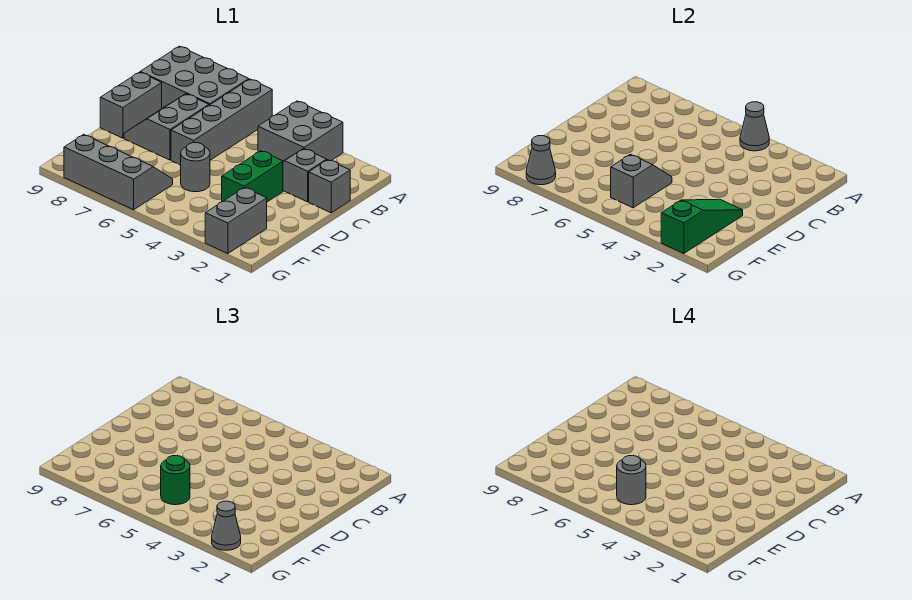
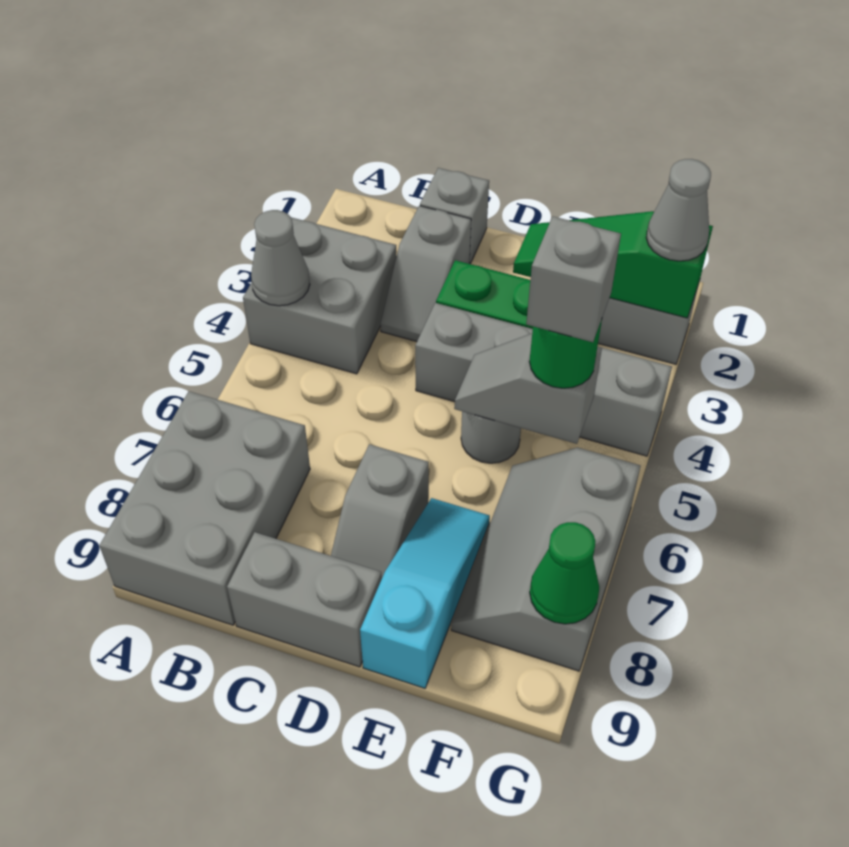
grey 1x4 brick [171,79,272,165] -> grey 1x4 brick moved to [415,303,672,456]
grey 2x2 slope [124,94,209,160] -> grey 1x2 slope [331,444,429,577]
none -> cyan 1x3 slope [360,498,490,688]
grey 1x1 round brick [617,456,646,505] -> grey 1x1 brick [526,216,621,342]
grey 1x1 cone [526,136,556,185] -> green 1x1 cone [530,522,599,624]

